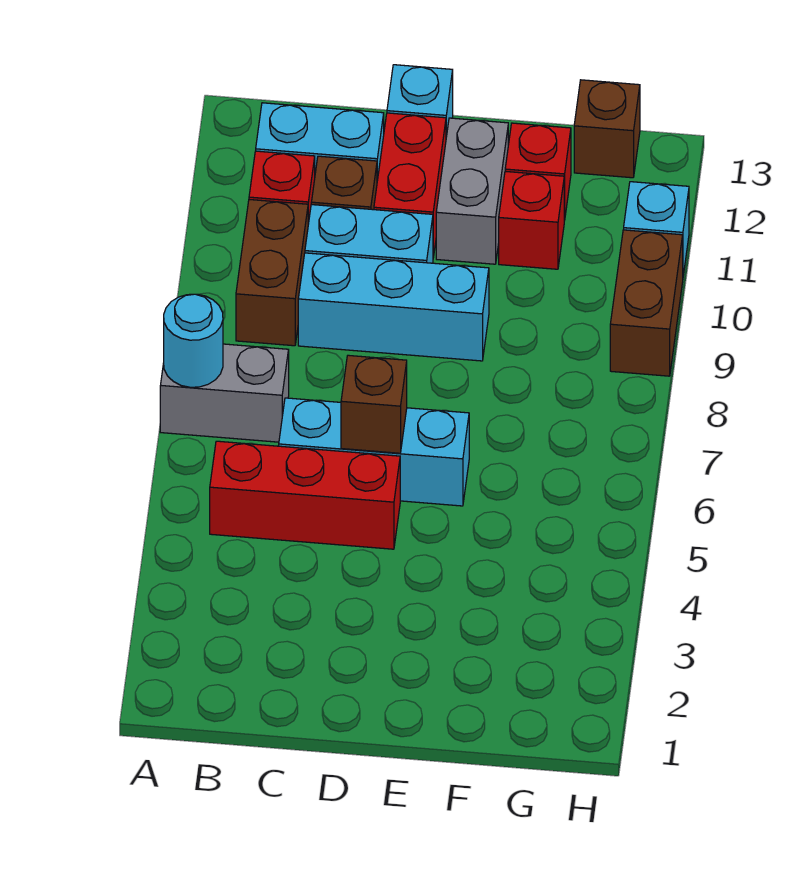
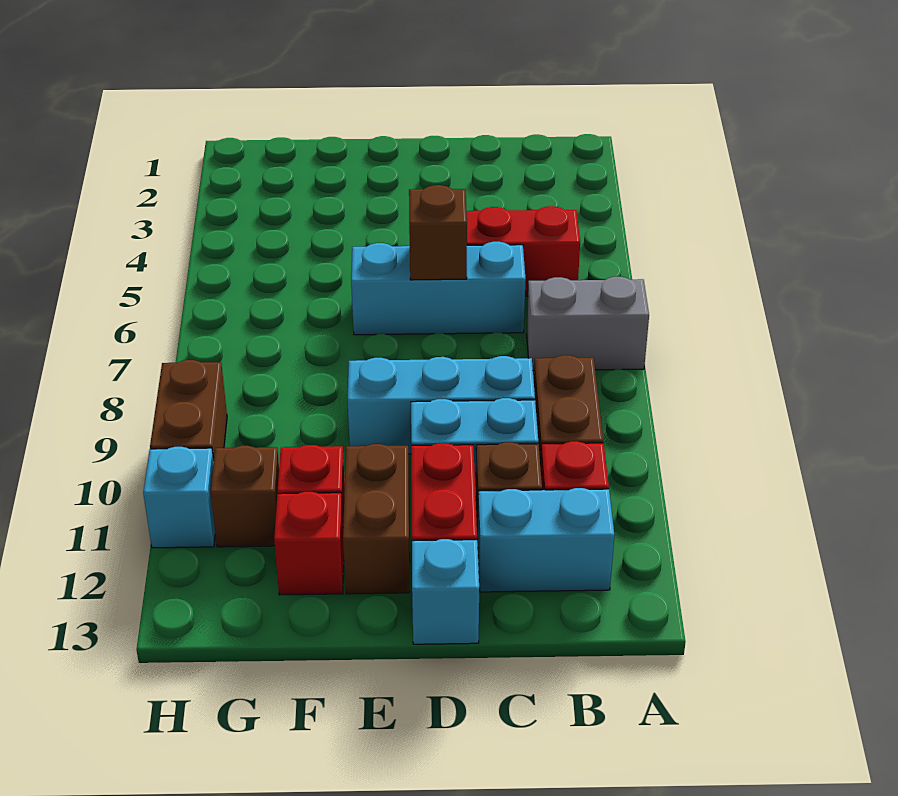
cyan 1x1 round brick [164,294,223,387] -> none
grey 1x2 brick [436,118,508,264] -> brown 1x2 brick [343,444,410,594]
brown 1x1 brick [574,80,640,178] -> brown 1x1 brick moved to [210,446,279,547]

